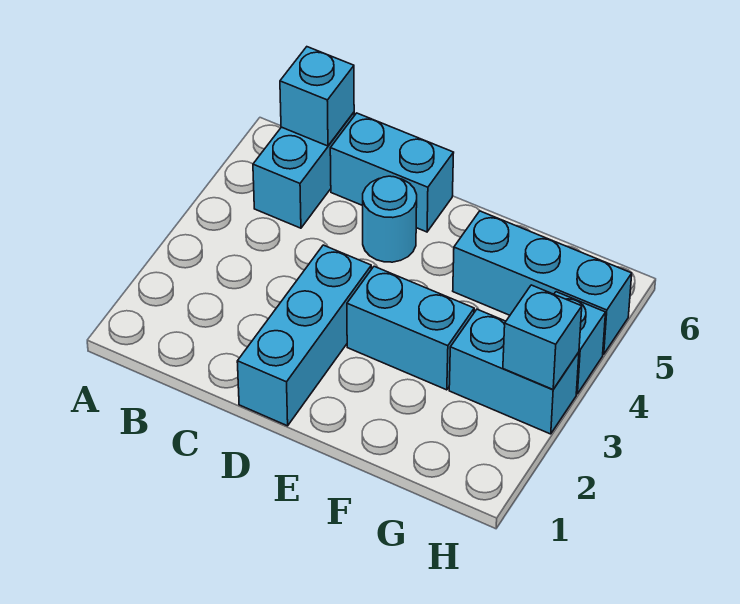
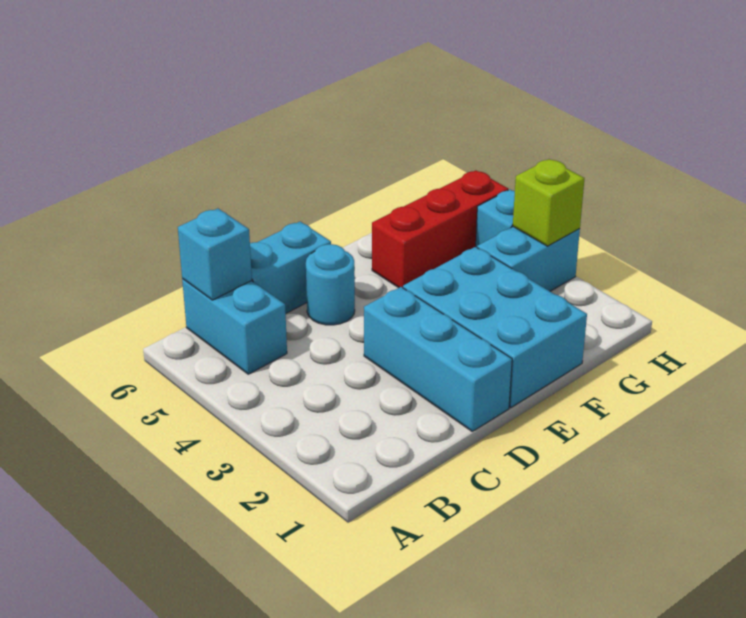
cyan 1x2 brick [347,266,474,390] -> cyan 2x3 brick [403,247,587,408]
cyan 1x3 brick [453,211,632,354] -> red 1x3 brick [372,170,508,288]
cyan 1x1 brick [503,285,582,389] -> lime 1x1 brick [513,159,585,246]

